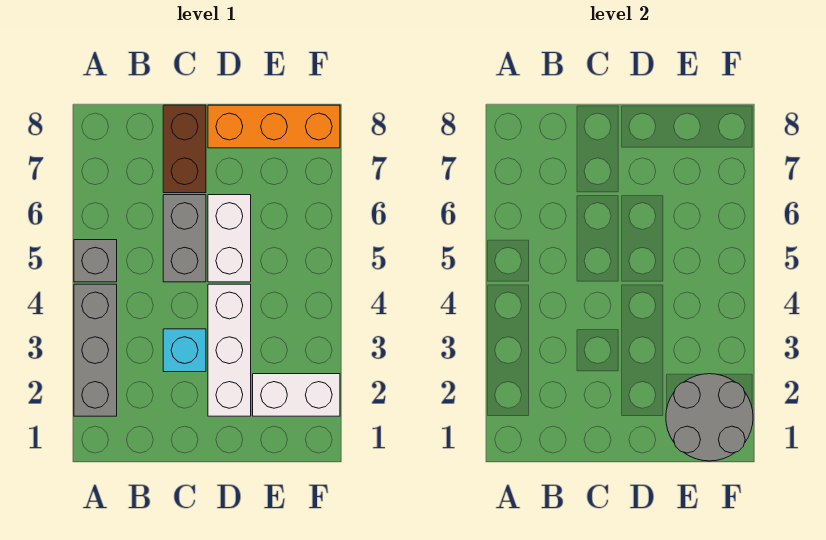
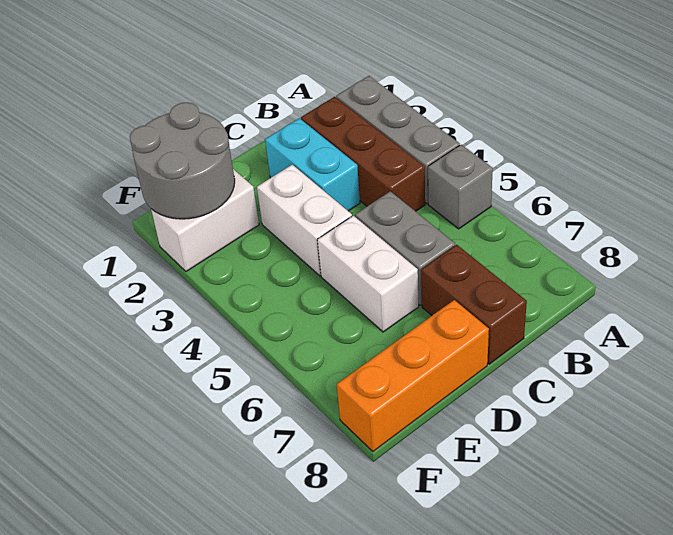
none -> brown 1x3 brick [301,97,425,211]
cyan 1x1 brick [163,329,206,372] -> cyan 1x2 brick [265,118,360,211]
white 1x3 brick [208,284,251,416] -> white 1x2 brick [257,165,352,276]

